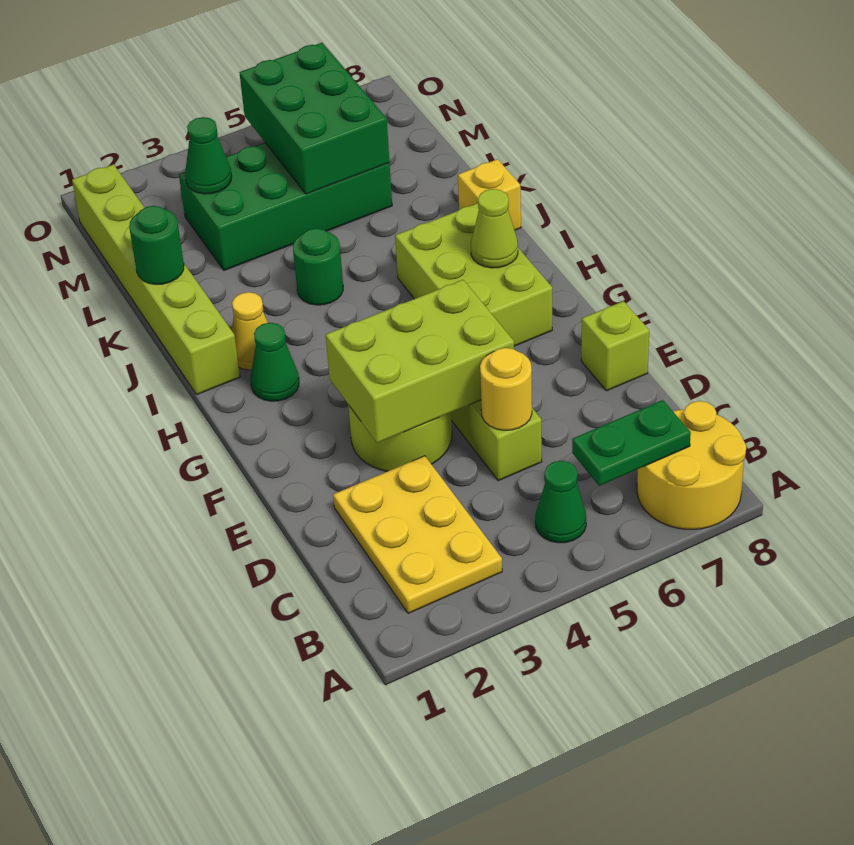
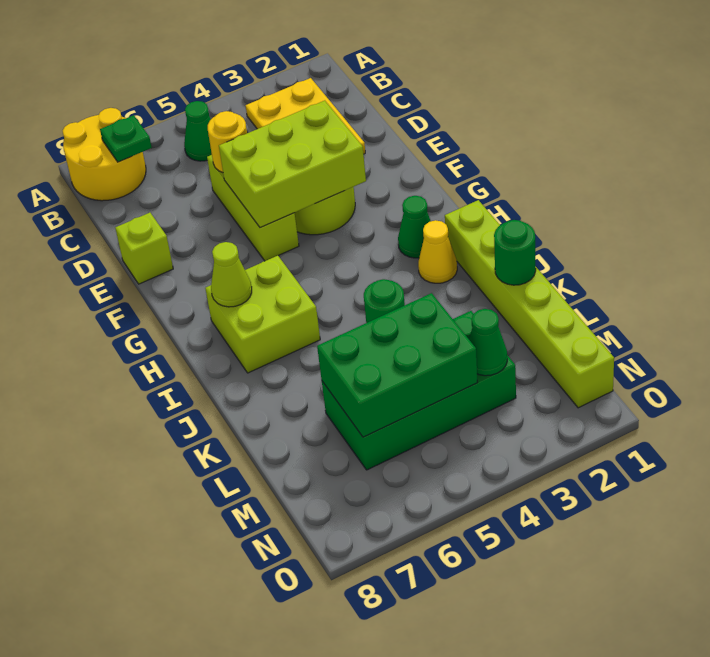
green 1x2 plate [572,400,691,486] -> green 1x1 plate [100,115,152,162]
lime 2x3 brick [395,203,552,346] -> lime 2x2 brick [205,256,320,373]
yellow 1x1 brick [458,159,521,230] -> none
green 2x3 brick [239,43,390,194] -> green 2x3 brick turned to [317,293,477,437]

